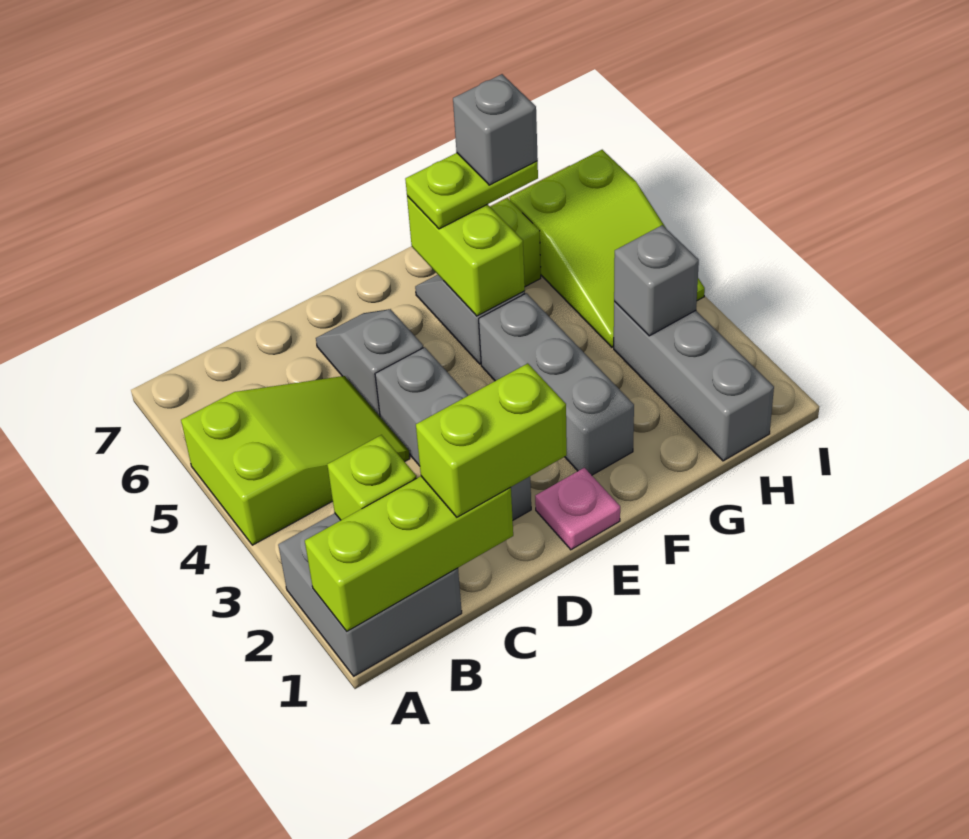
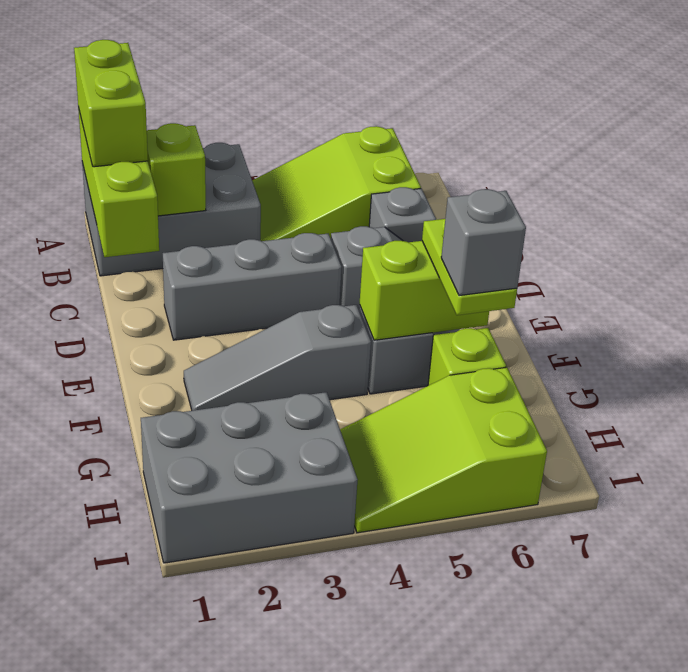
grey 2x2 brick [278,513,462,676] -> grey 2x3 brick [82,143,261,276]
lime 2x3 slope [181,376,410,545] -> lime 2x3 slope turned to [252,126,421,241]
lime 1x2 brick [416,363,567,517] -> lime 1x2 brick moved to [74,40,148,167]
pink 1x1 plate [535,468,620,550] -> none
grey 1x3 brick [479,293,634,475] -> grey 1x3 slope [184,305,371,411]
grey 1x3 brick [614,301,774,461] -> grey 2x3 brick [141,392,358,563]
grey 1x1 brick [614,225,699,336] -> grey 1x1 brick moved to [369,187,436,242]

